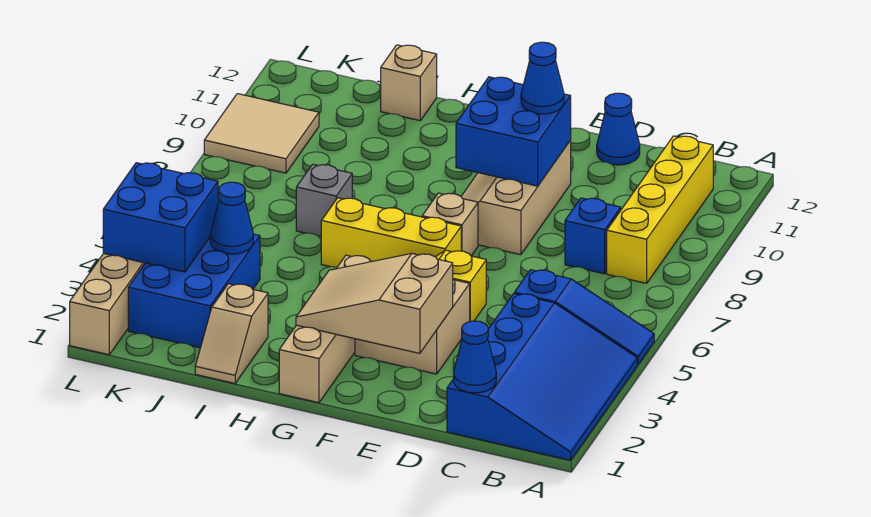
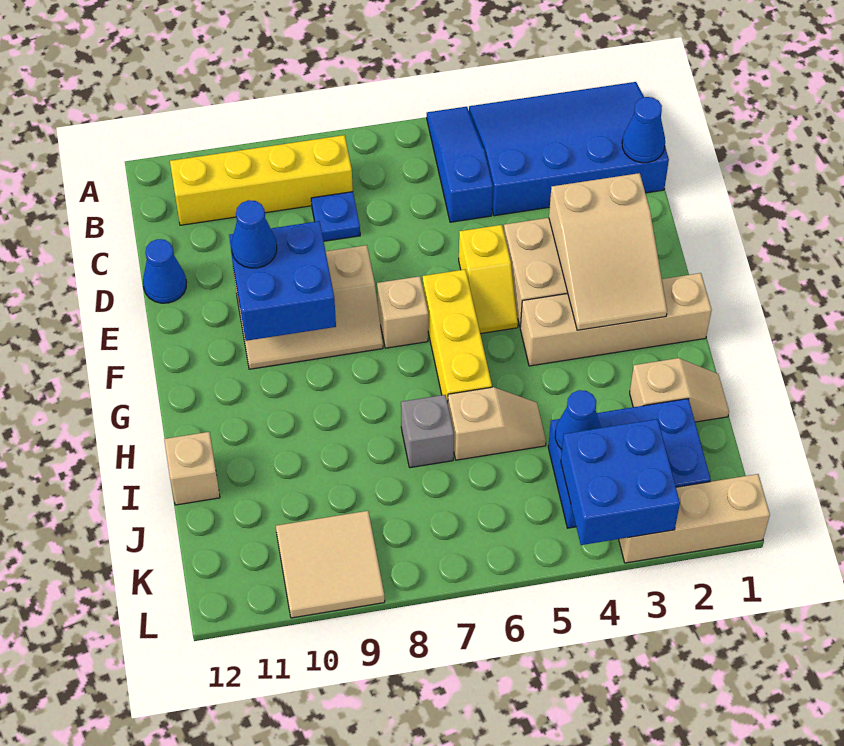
blue 1x1 brick [565,198,621,274] -> blue 1x1 plate [311,192,360,241]
none -> tan 1x2 slope [448,387,546,460]

